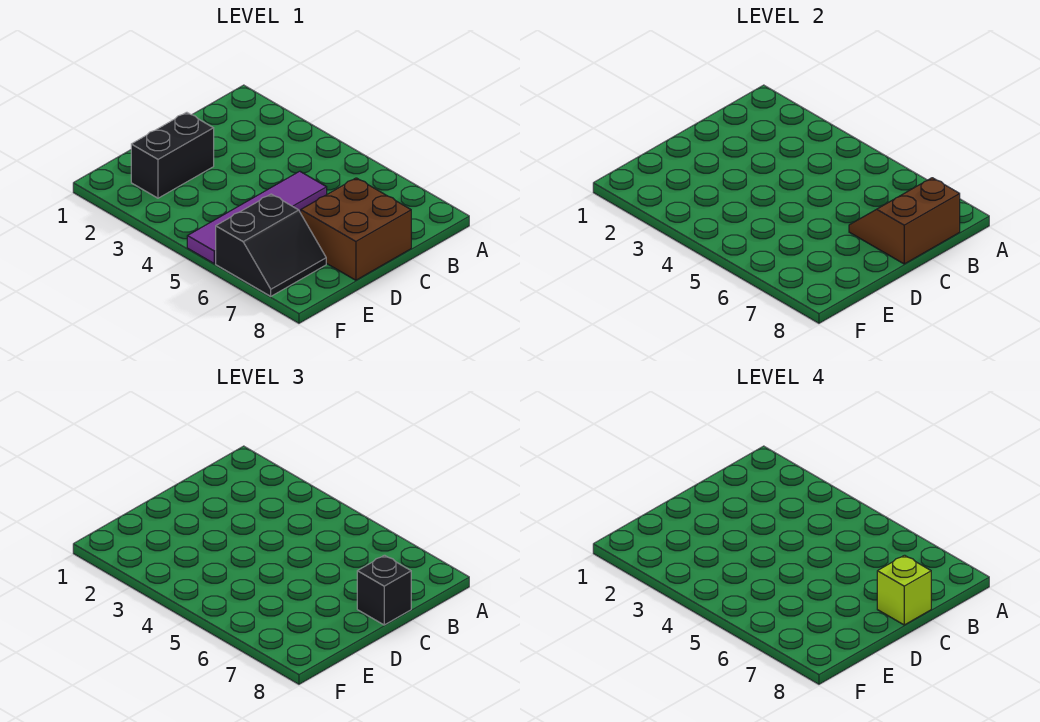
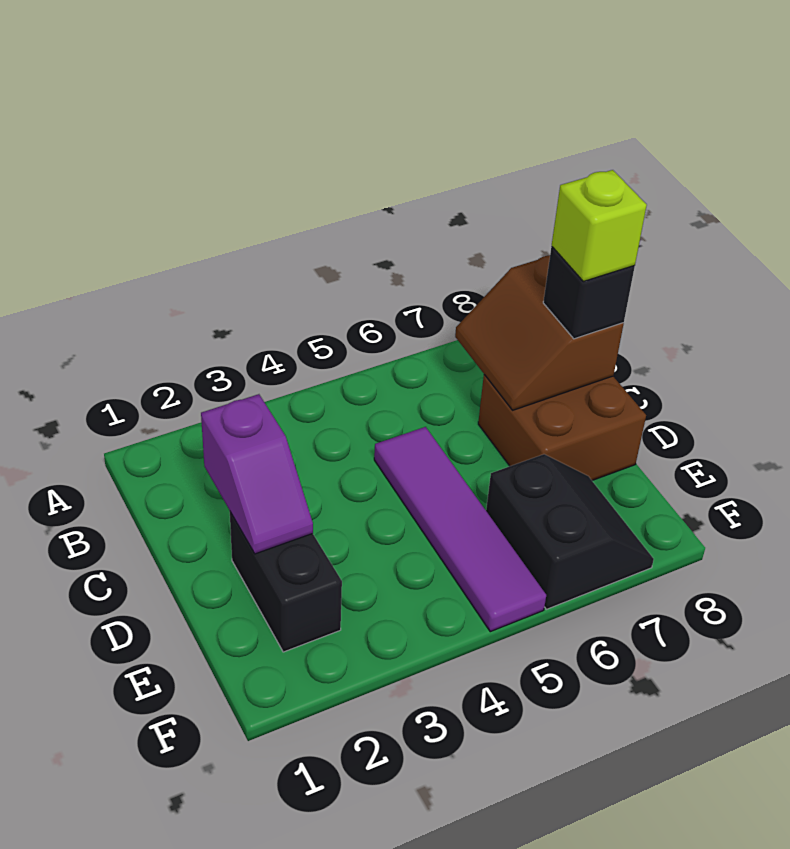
none -> purple 1x2 slope [201,394,313,554]

